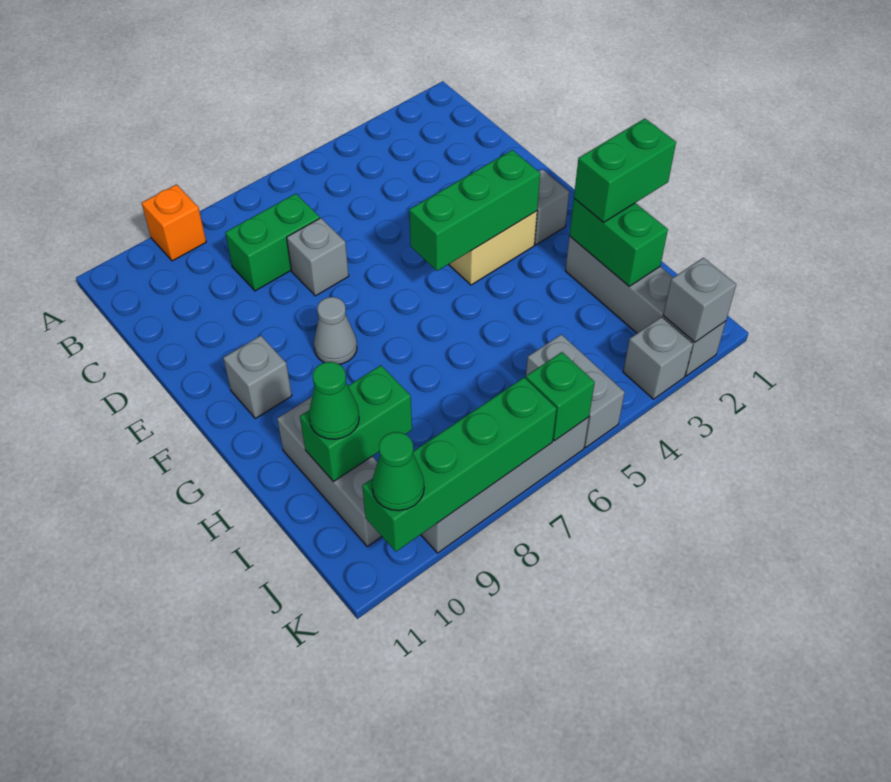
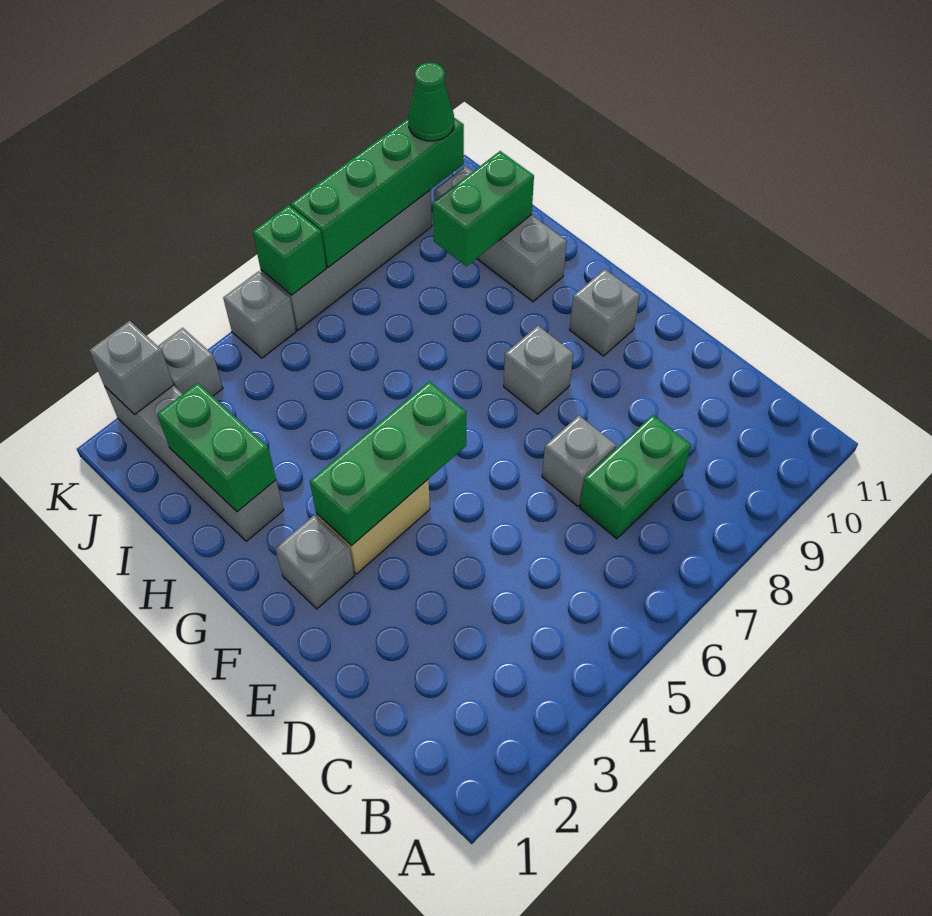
orange 1x1 brick [142,185,206,261] -> none
grey 1x1 cone [314,297,357,364] -> grey 1x1 brick [504,326,573,414]
green 1x2 brick [574,119,676,223] -> none
green 1x1 cone [309,362,359,439] -> none
grey 1x2 brick [526,334,625,448] -> grey 1x1 brick [223,271,296,358]

